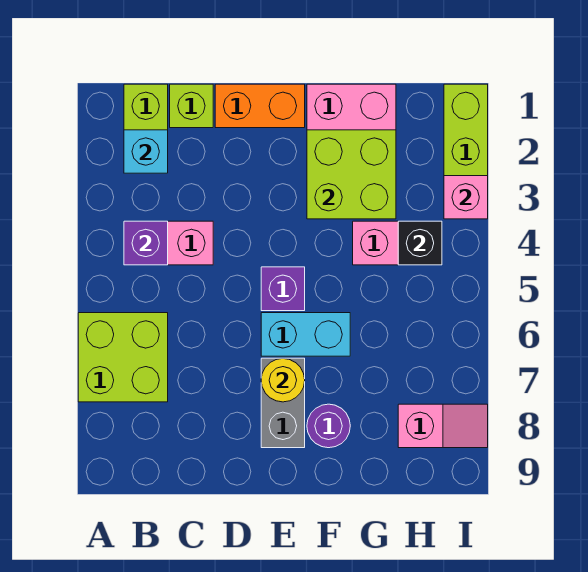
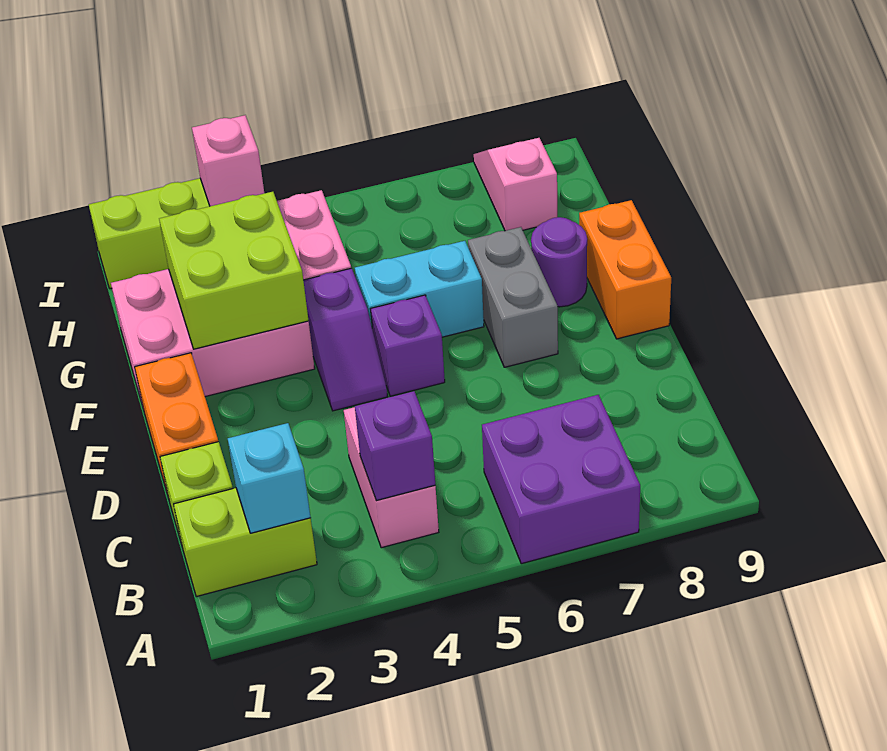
lime 2x2 brick [78,313,168,402] -> purple 2x2 brick [482,395,640,564]
none -> purple 1x2 slope [303,268,387,411]
cyan 1x2 brick [261,313,350,356] -> cyan 1x2 brick turned to [355,241,484,337]
grey 1x2 brick [261,358,305,448] -> grey 1x2 brick turned to [468,227,558,367]
yellow 1x1 round brick [261,359,305,402] -> none
none -> orange 1x2 brick [579,200,671,339]
black 1x1 brick [398,221,442,265] -> none

